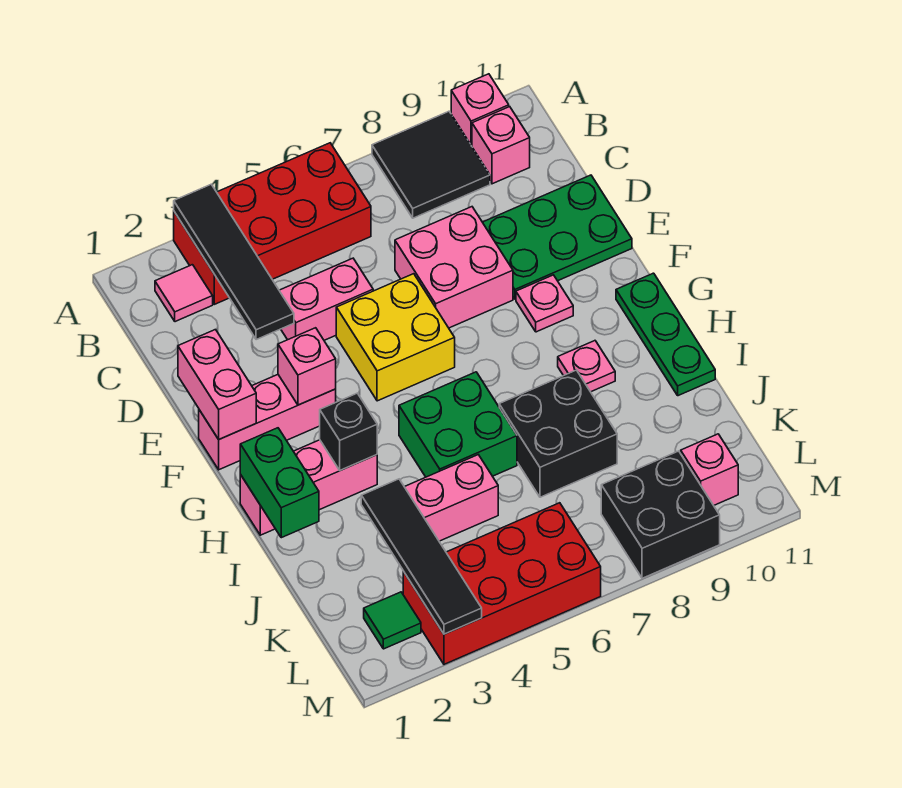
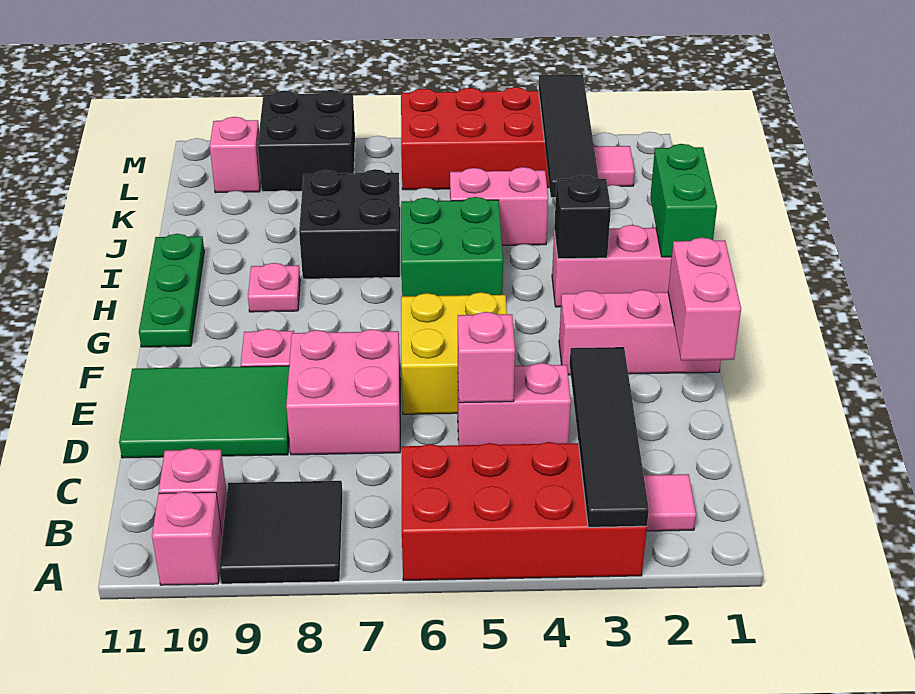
green 2x3 plate [483,175,632,299] -> green 2x3 tile [119,366,289,458]
pink 1x1 brick [278,328,336,405] -> pink 1x1 brick moved to [458,312,515,403]
green 1x1 tile [364,592,421,649] -> pink 1x1 tile [594,146,635,186]

